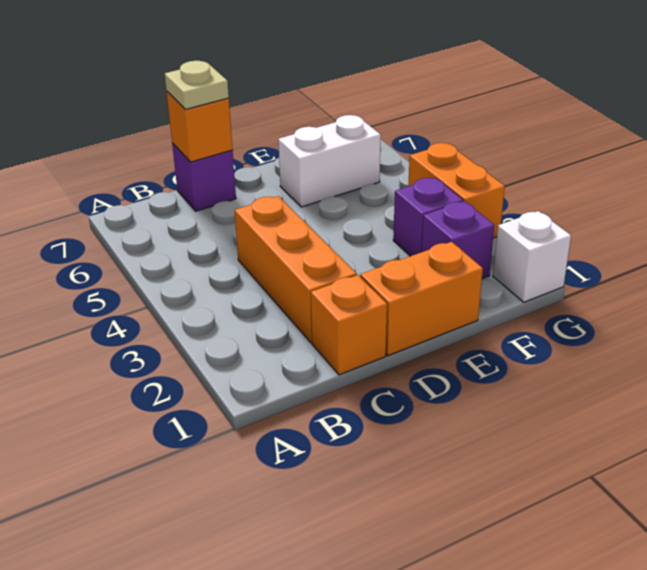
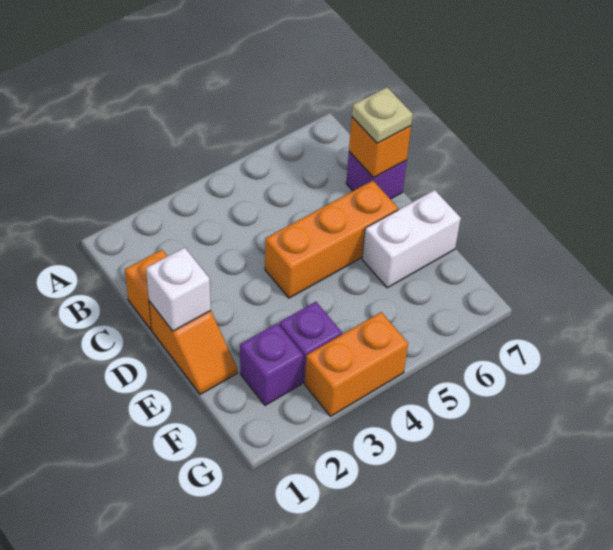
orange 1x3 brick [235,196,357,343] -> orange 1x3 brick moved to [265,181,398,298]
orange 1x2 brick [360,242,483,356] -> orange 1x2 slope [149,301,237,394]
white 1x2 brick [278,115,381,207] -> white 1x2 brick turned to [362,190,461,288]
white 1x1 brick [493,211,571,302] -> white 1x1 brick moved to [146,247,211,331]

